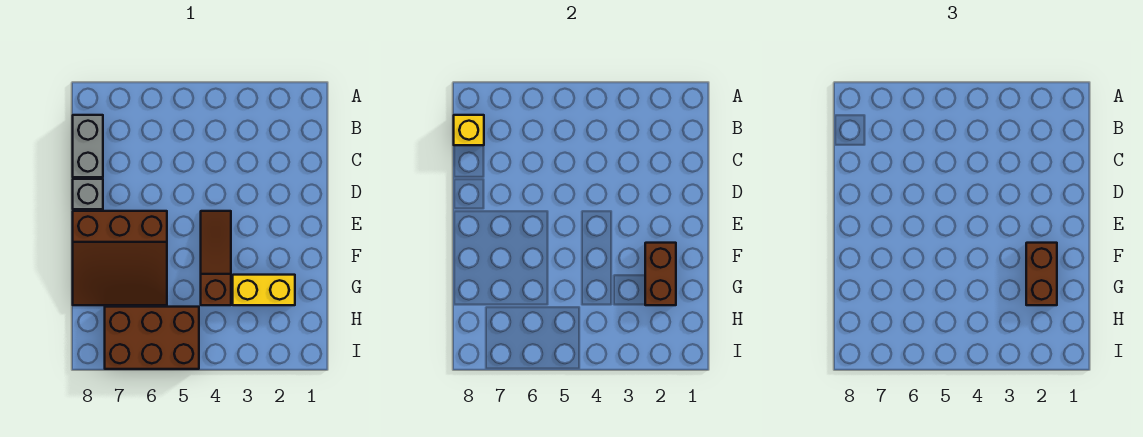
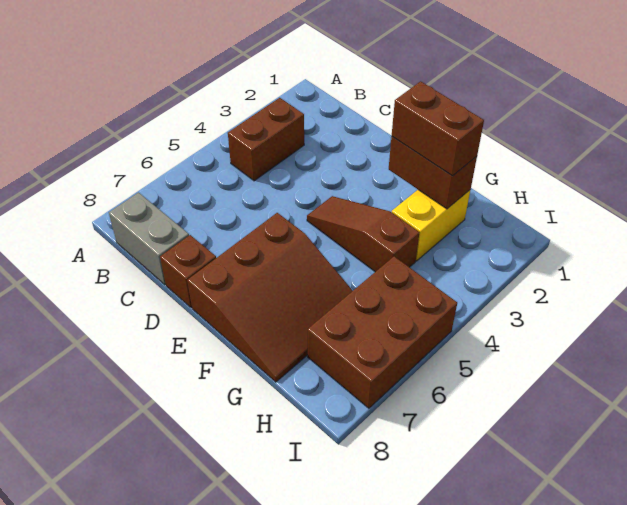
none -> brown 1x2 brick [228,98,304,181]
yellow 1x1 brick [454,115,484,145] -> none
grey 1x1 brick [73,179,103,209] -> brown 1x1 brick [160,235,216,308]

